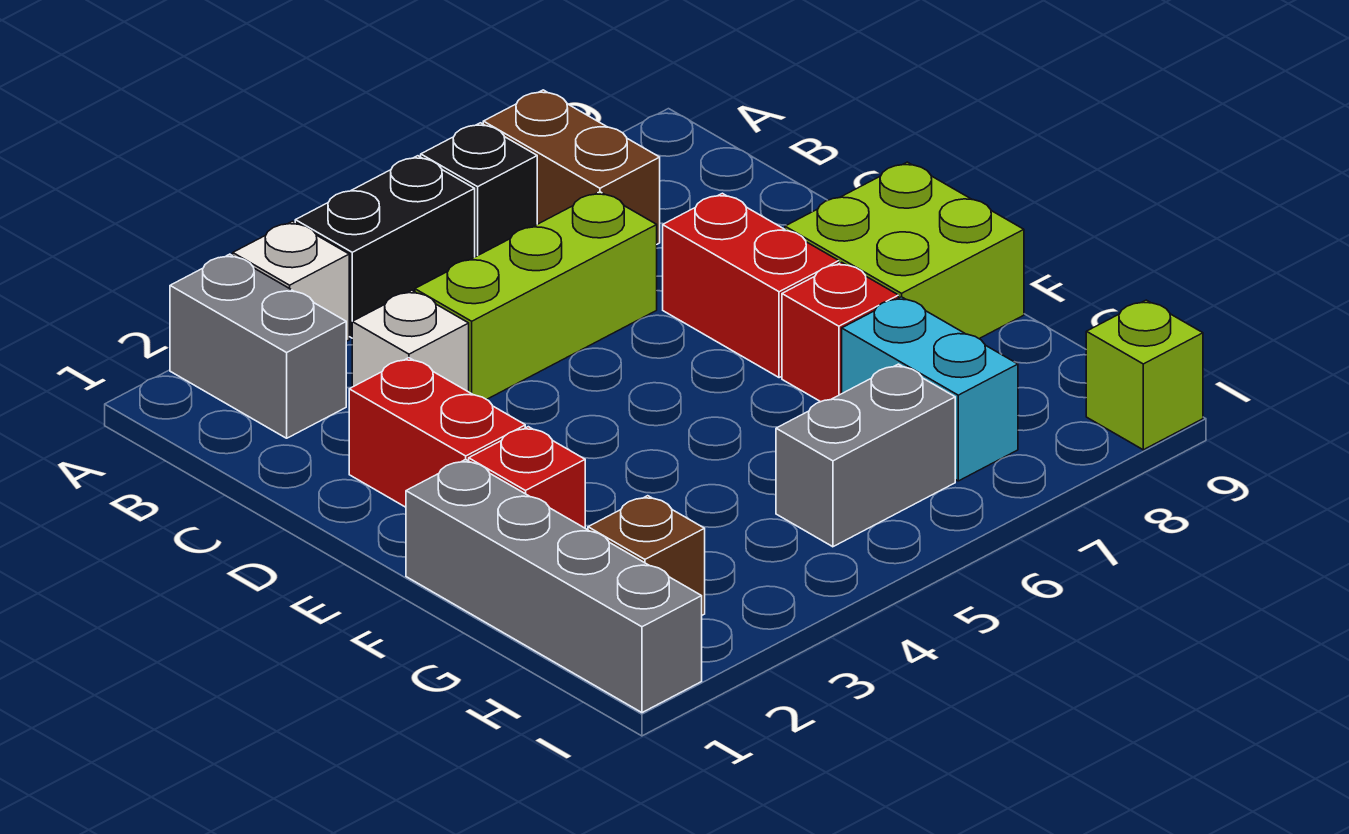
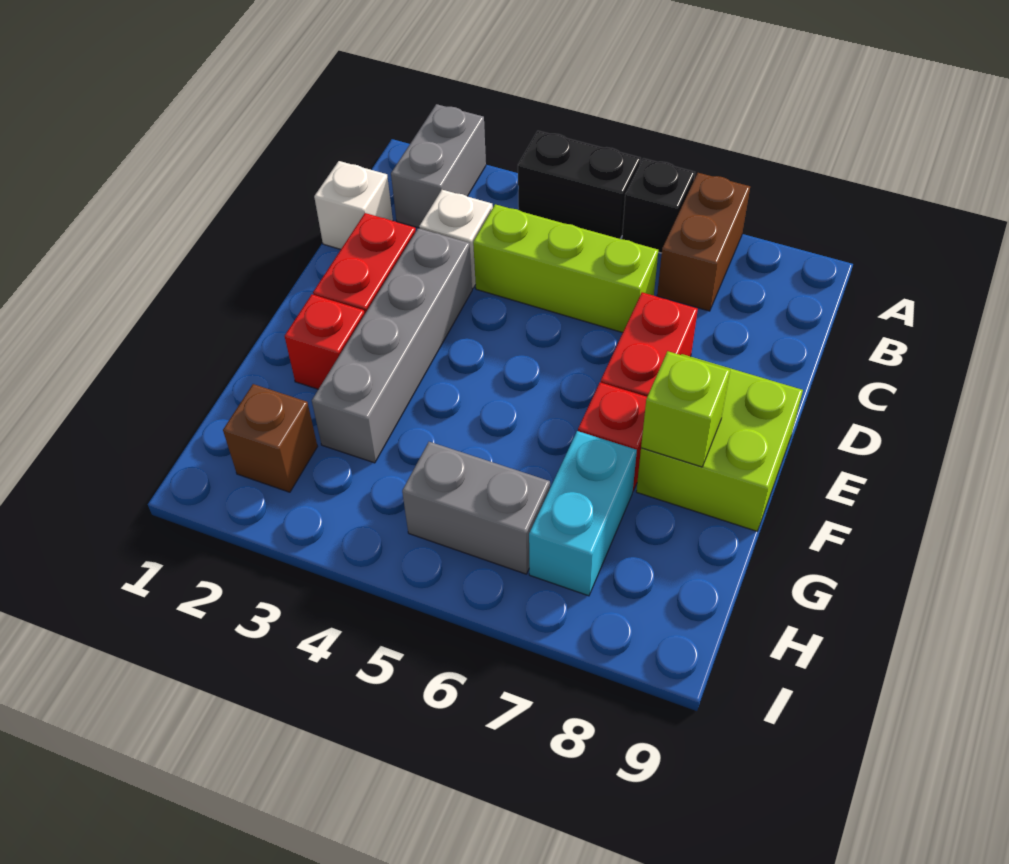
white 1x1 brick [233,221,349,341] -> white 1x1 brick moved to [314,161,393,249]
grey 1x4 brick [406,459,702,713] -> grey 1x4 brick moved to [312,228,472,463]
lime 1x1 brick [1086,300,1203,450] -> lime 1x1 brick moved to [641,351,730,467]

